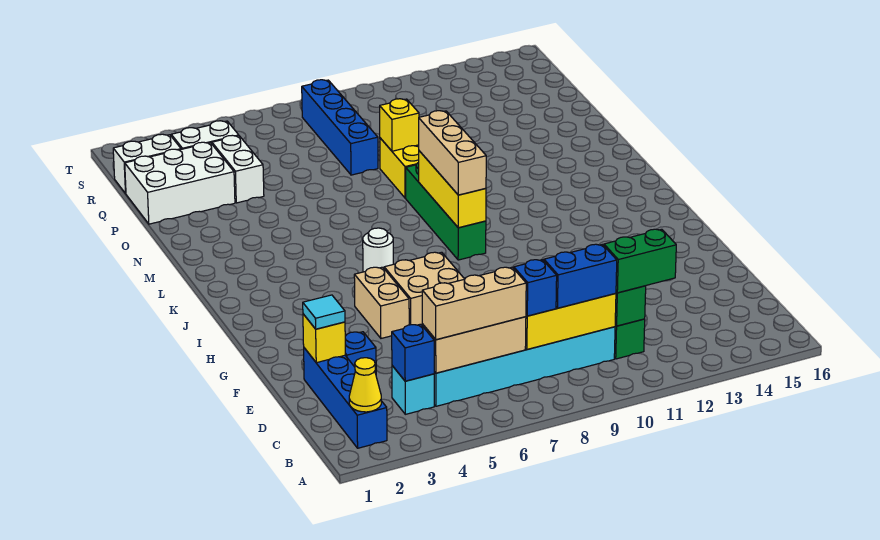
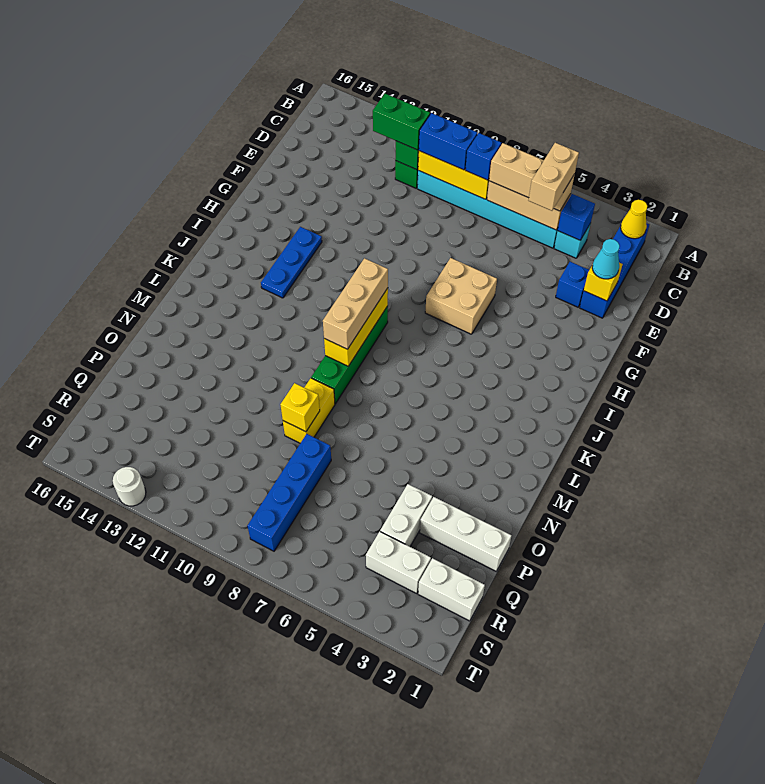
cyan 1x1 tile [303,295,345,329] -> cyan 1x1 cone [592,239,620,279]
tan 1x2 brick [354,267,409,338] -> tan 1x2 brick moved to [528,143,579,211]
none -> blue 1x3 plate [261,227,322,298]
white 1x1 round brick [363,228,393,272] -> white 1x1 round brick moved to [113,467,146,506]
white 2x3 brick [125,142,235,224] -> white 1x3 brick [420,497,512,571]

